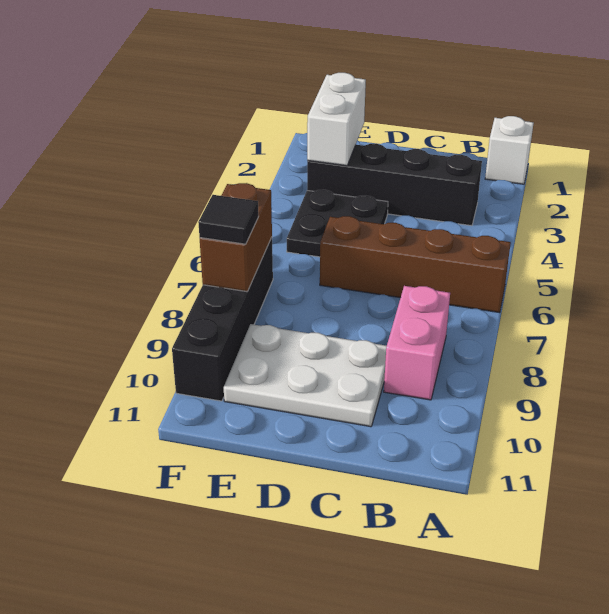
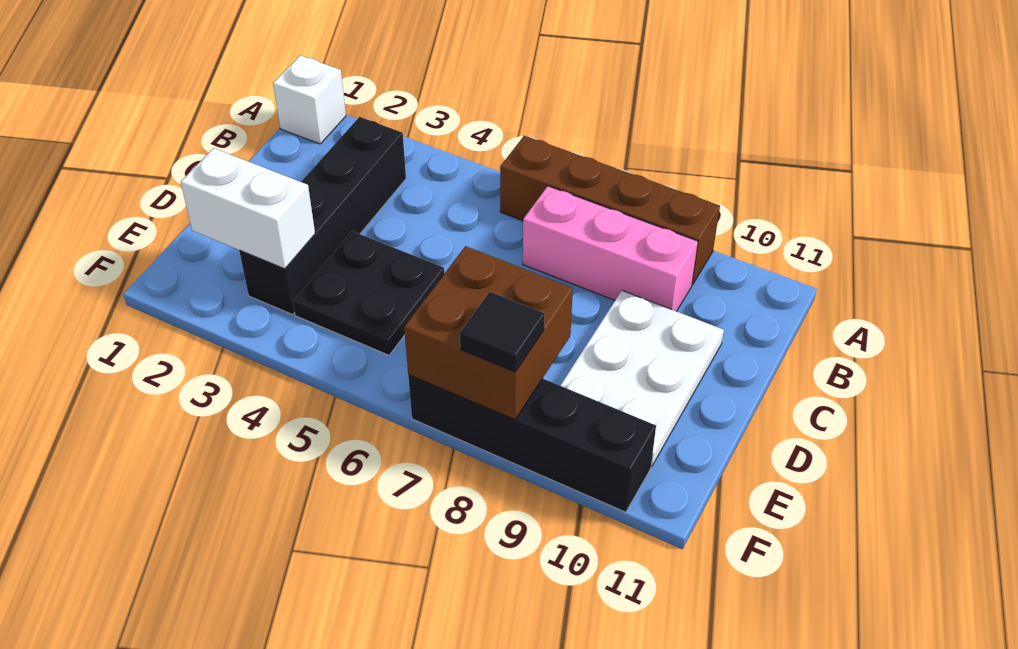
brown 1x4 brick [320,216,511,313] -> brown 1x4 brick turned to [500,136,720,285]
pink 1x2 brick [384,286,450,400] -> pink 1x3 brick [523,186,698,311]
brown 1x2 brick [200,183,272,292] -> brown 2x2 brick [404,246,573,420]

